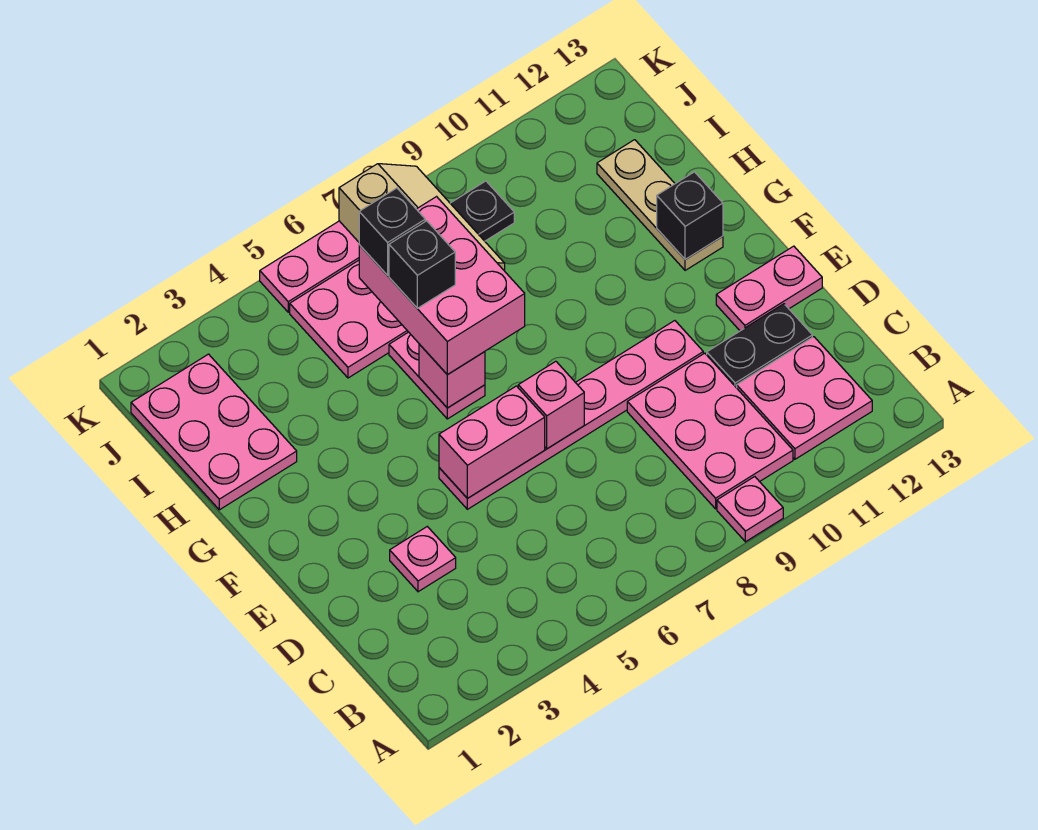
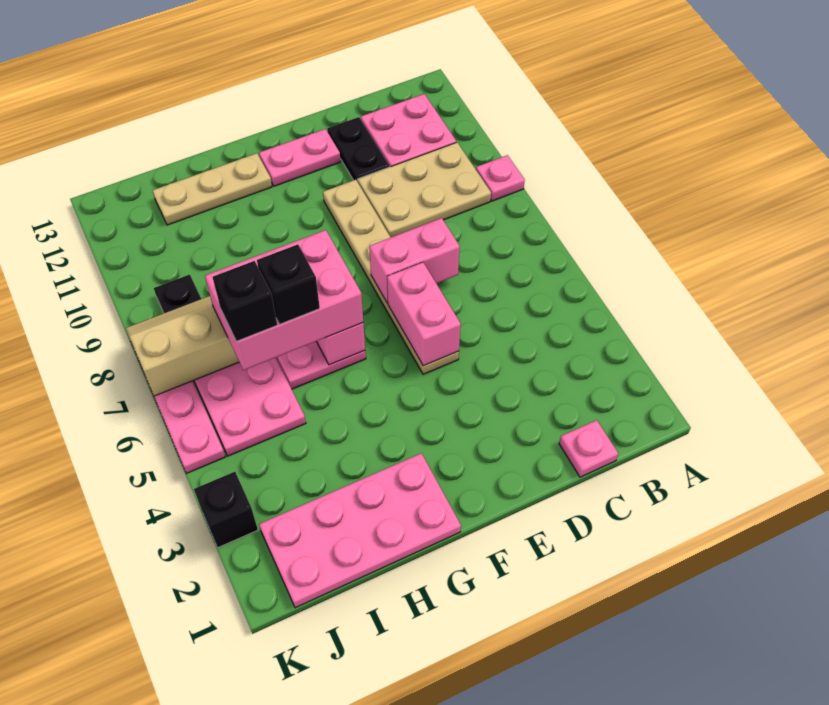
pink 2x3 plate [627,353,793,509] -> tan 2x3 plate [358,142,491,237]
pink 1x1 plate [390,527,456,592] -> pink 1x1 plate moved to [559,420,618,477]
pink 1x6 plate [439,321,703,509] -> tan 1x6 plate [323,180,459,374]
pink 1x1 brick [518,361,584,449] -> pink 1x2 brick [369,218,460,303]
pink 1x2 plate [716,246,822,331] -> pink 1x2 plate turned to [259,129,341,186]
black 1x1 brick [657,172,723,260] -> black 1x1 brick moved to [194,472,258,547]
pink 2x3 plate [131,354,297,510] -> pink 2x4 plate [259,453,461,608]

